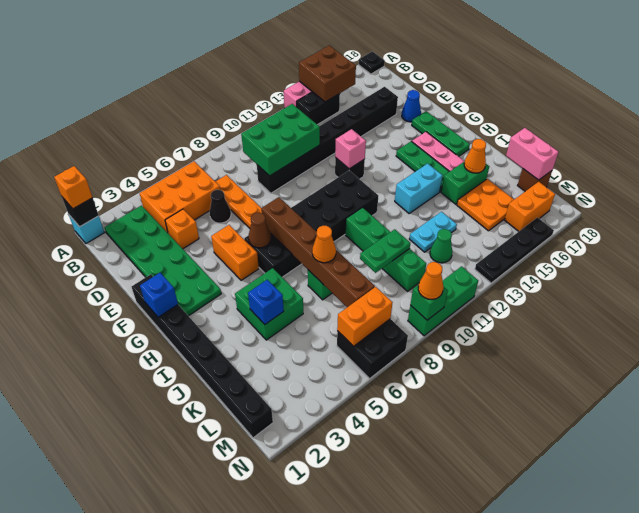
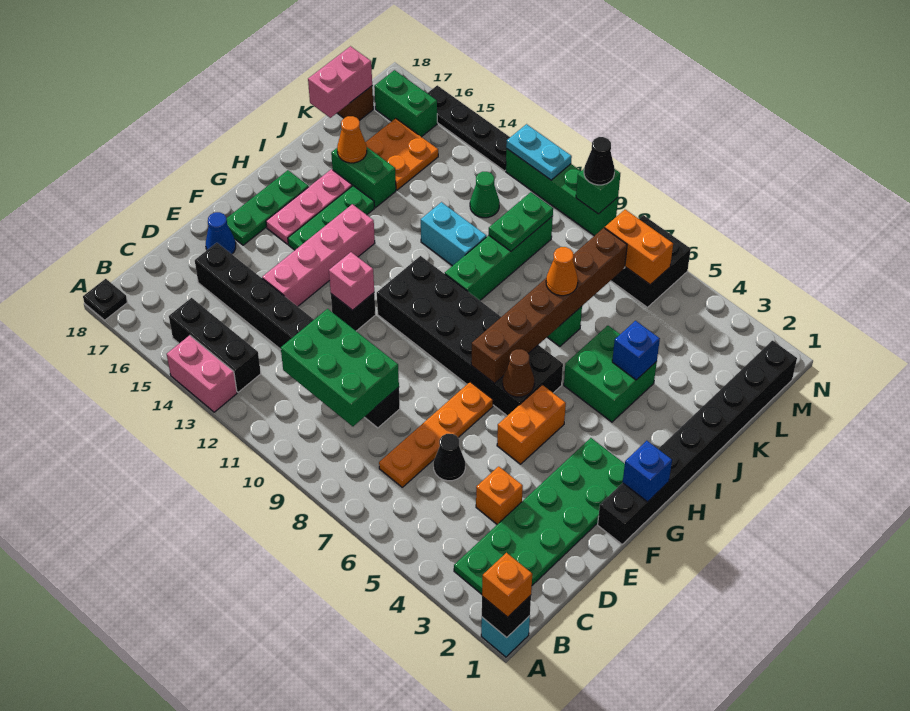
brown 2x2 brick [299,45,356,102] -> none
orange 2x3 brick [140,161,220,233] -> none
black 1x2 brick [297,92,340,125] -> black 1x3 brick [169,298,261,392]
none -> pink 1x4 brick [262,204,375,306]
cyan 1x2 brick [395,163,443,214] -> cyan 1x2 brick moved to [421,202,486,266]
green 1x2 plate [360,229,410,273] -> green 1x2 plate turned to [489,192,553,251]
cyan 1x2 plate [409,212,457,252] -> cyan 1x2 plate moved to [506,124,572,180]
orange 1x2 brick [505,182,555,231] -> green 1x2 brick [374,70,437,137]
green 1x3 brick [408,266,478,336] -> green 1x4 brick [506,149,618,236]
orange 1x1 cone [418,262,443,299] -> black 1x1 cone [584,137,615,185]

